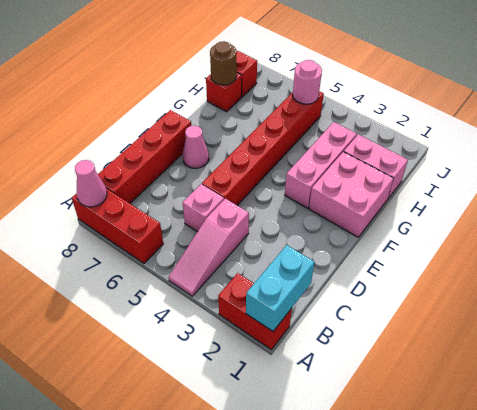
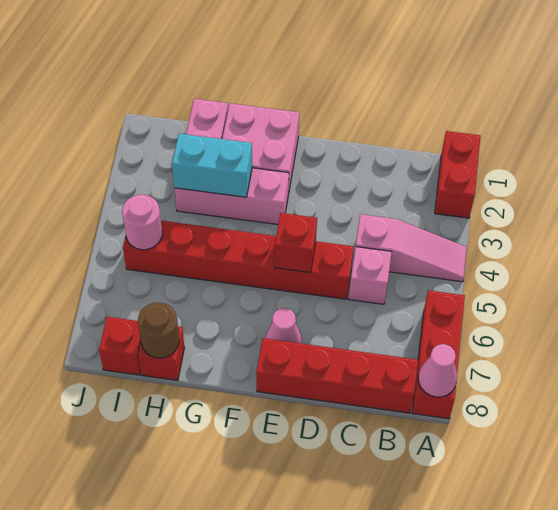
cyan 1x2 brick [246,245,315,331] -> cyan 1x2 brick moved to [172,134,252,197]
none -> red 1x1 brick [274,213,317,273]

